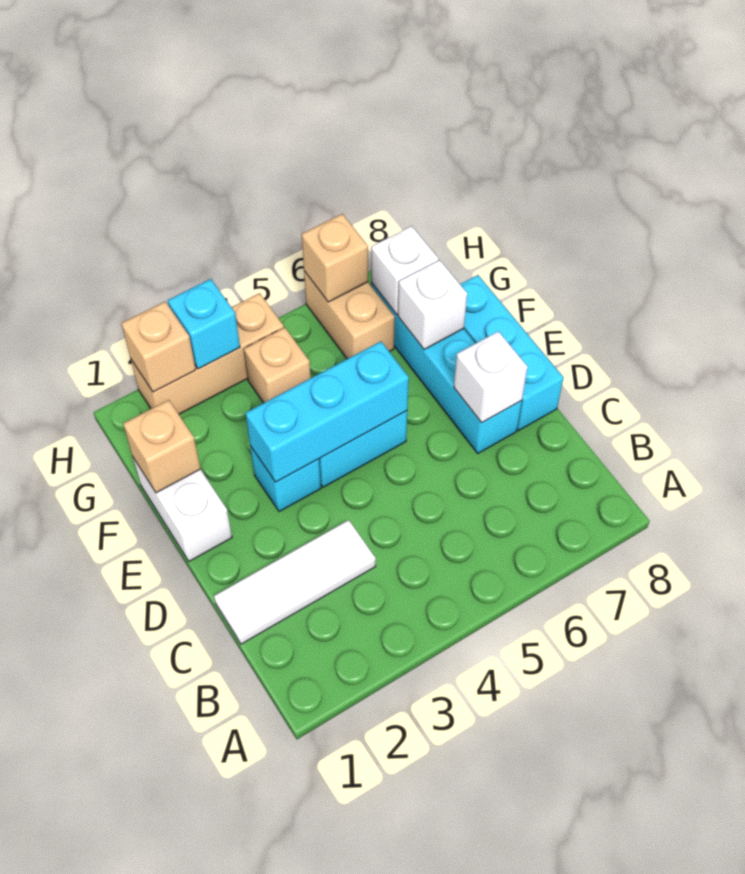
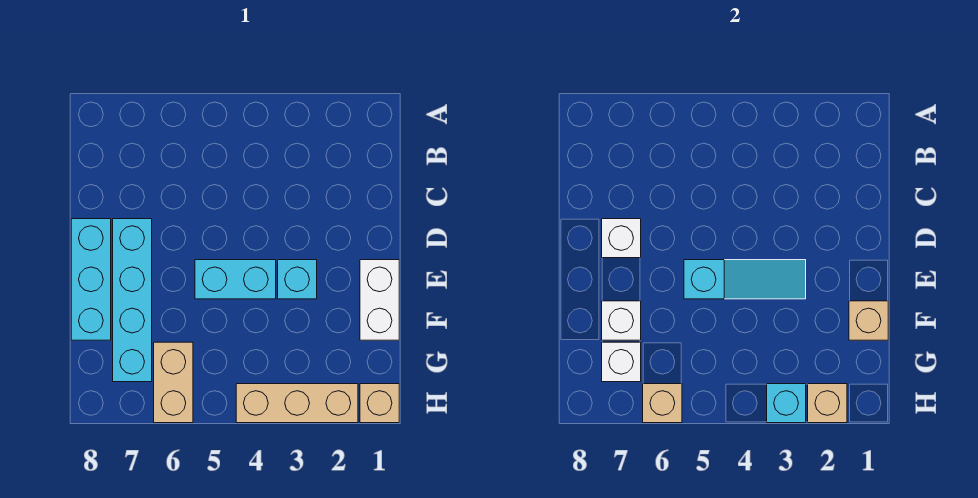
white 1x3 tile [214,520,376,644] -> none
cyan 1x3 brick [246,341,409,482] -> cyan 1x3 slope [684,260,806,299]
tan 1x1 brick [244,327,311,403] -> tan 1x1 brick moved to [360,384,399,423]

